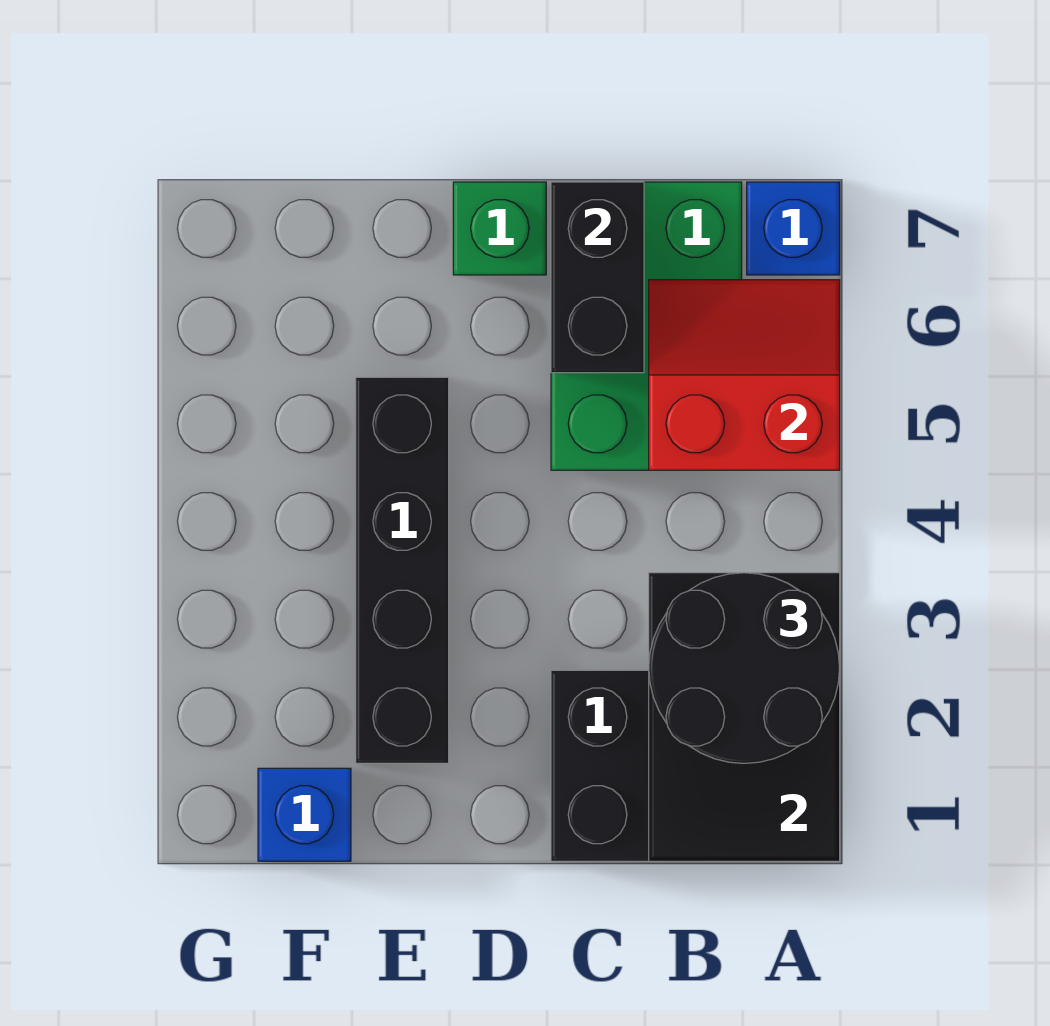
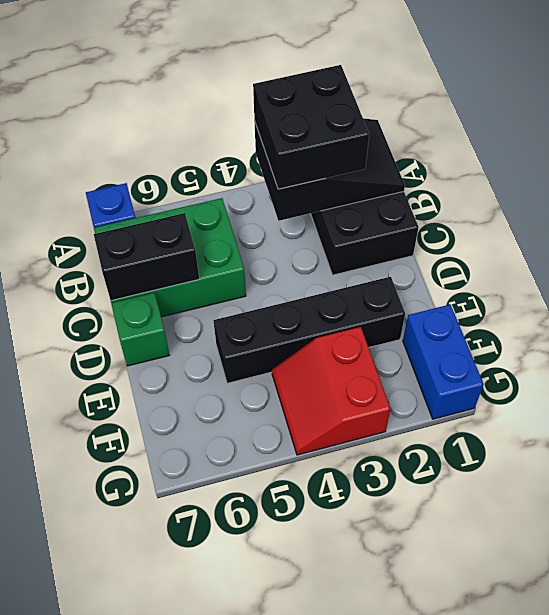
black 2x2 round brick [649,573,840,763] -> black 2x2 brick [253,65,369,189]
red 2x2 slope [649,280,840,470] -> red 2x2 slope moved to [272,327,390,455]
blue 1x1 brick [258,768,351,861] -> blue 1x2 brick [403,304,484,419]

